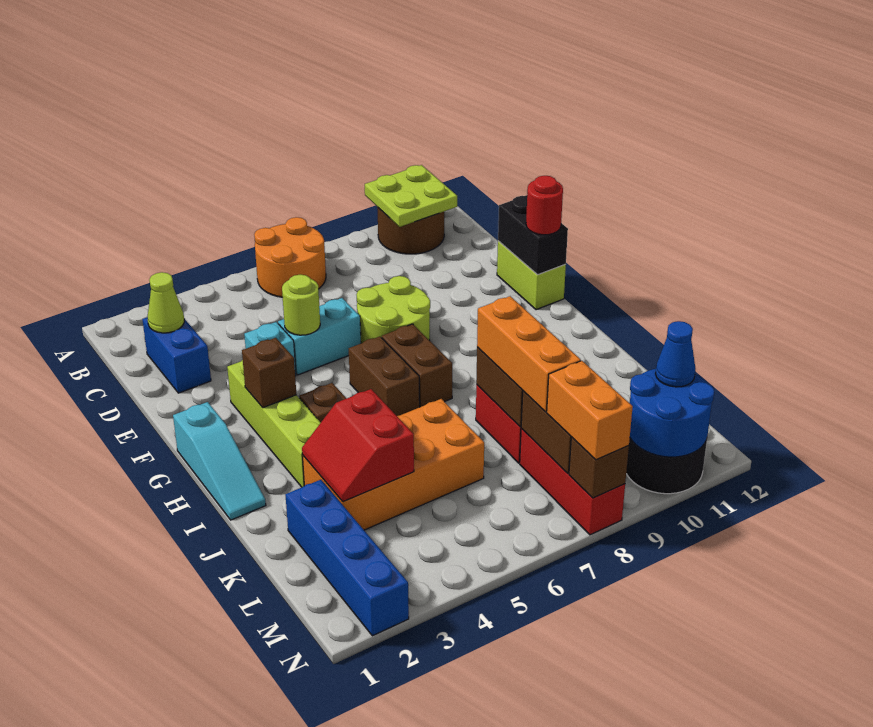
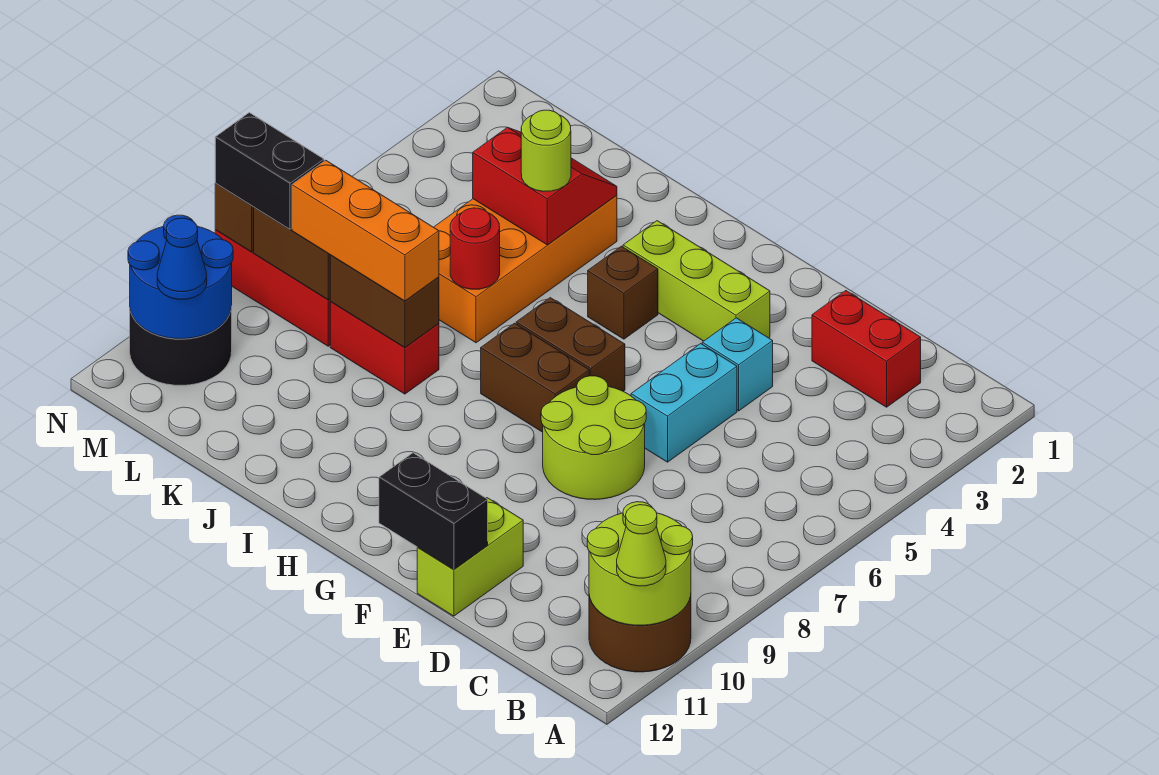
orange 2x2 round brick [254,217,326,297] -> none
lime 2x2 plate [365,165,457,227] -> lime 2x2 round brick [587,502,693,625]
blue 1x2 brick [142,317,211,393] -> red 1x2 brick [812,291,921,407]
lime 1x1 cone [148,272,184,333] -> lime 1x1 cone moved to [617,505,666,586]
lime 1x1 round brick [282,275,320,335] -> lime 1x1 round brick moved to [521,110,571,192]
lime 1x2 brick [497,241,566,310] -> lime 1x2 brick turned to [417,498,523,616]
lime 1x4 brick [227,360,321,487] -> lime 1x3 brick [623,221,770,341]
red 1x1 round brick [526,176,563,235] -> red 1x1 round brick moved to [450,208,500,289]
cyan 1x3 slope [173,402,266,520] -> none
brown 1x1 brick [242,338,296,408] -> none
blue 1x4 brick [285,480,409,636] -> none
orange 1x2 brick [547,361,633,460] -> black 1x2 brick [215,113,324,229]

